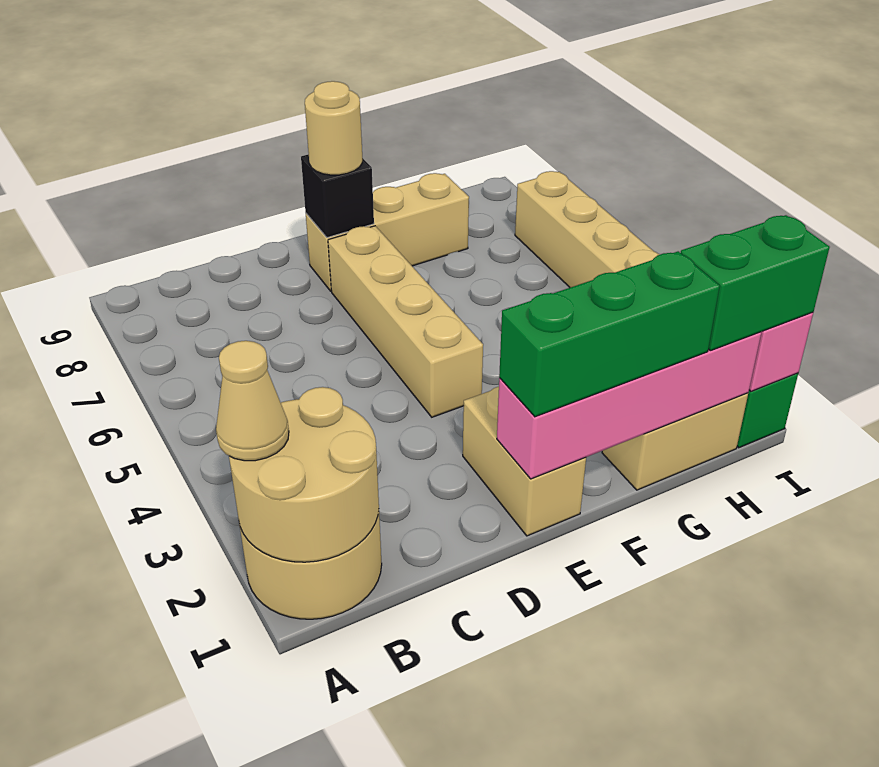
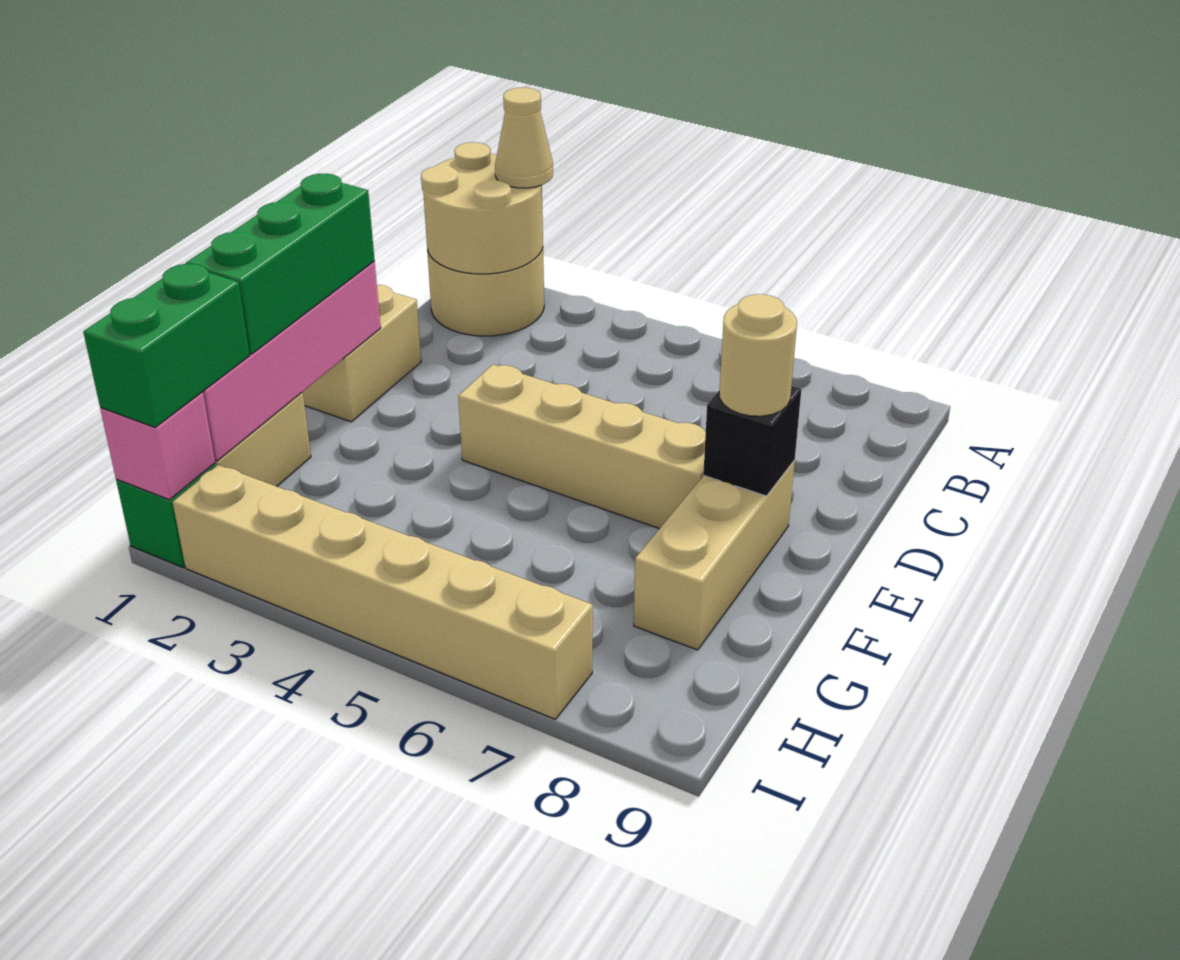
tan 1x2 brick [463,387,586,536] -> tan 1x2 brick turned to [302,285,421,422]

